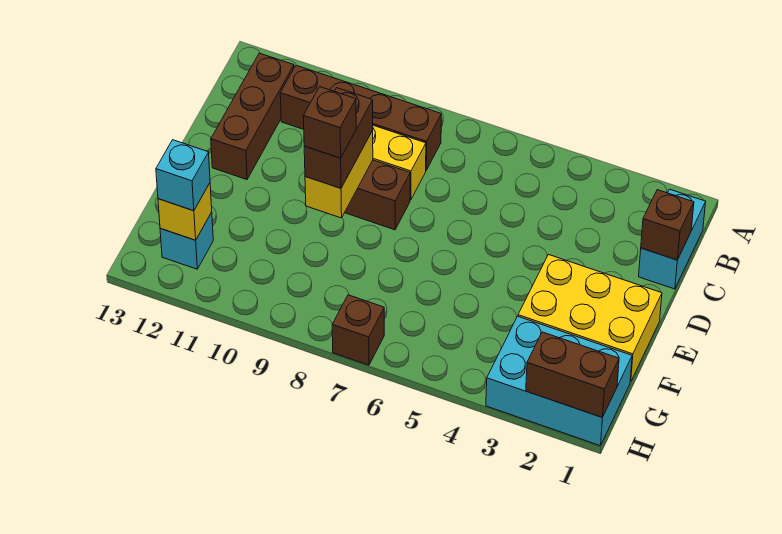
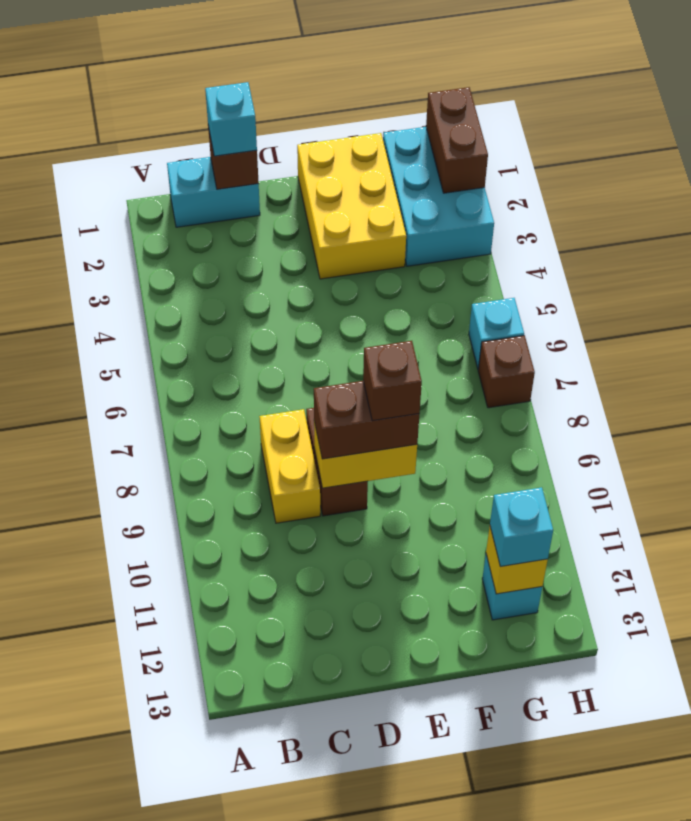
brown 1x4 brick [280,65,441,170] -> none
brown 1x3 brick [211,53,294,180] -> none
none -> cyan 1x1 brick [205,82,257,156]
none -> cyan 1x1 brick [469,298,524,370]

